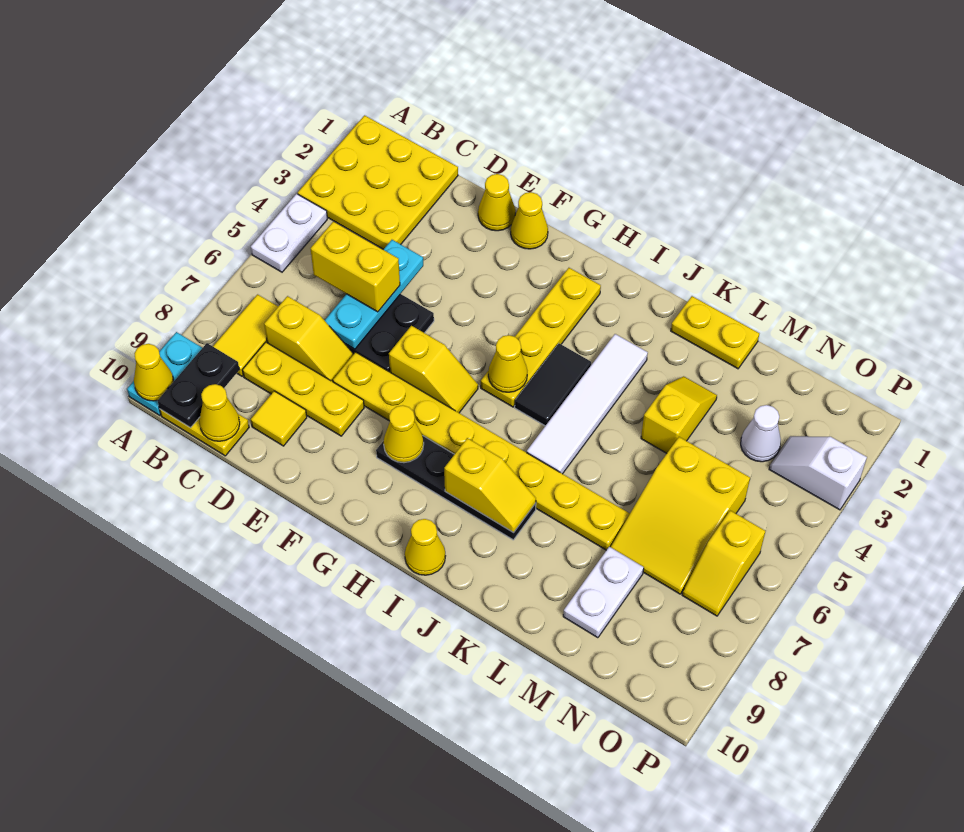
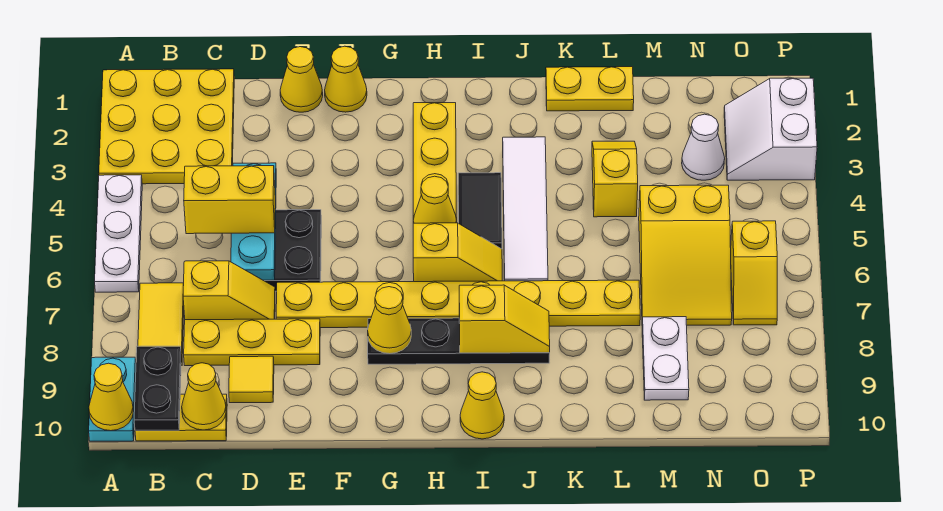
white 1x2 plate [251,194,327,272] -> white 1x3 plate [95,175,142,292]
yellow 1x2 slope [389,326,478,413] -> yellow 1x2 slope moved to [413,223,502,282]
white 1x2 slope [769,436,867,510] -> white 2x2 slope [724,78,817,180]

